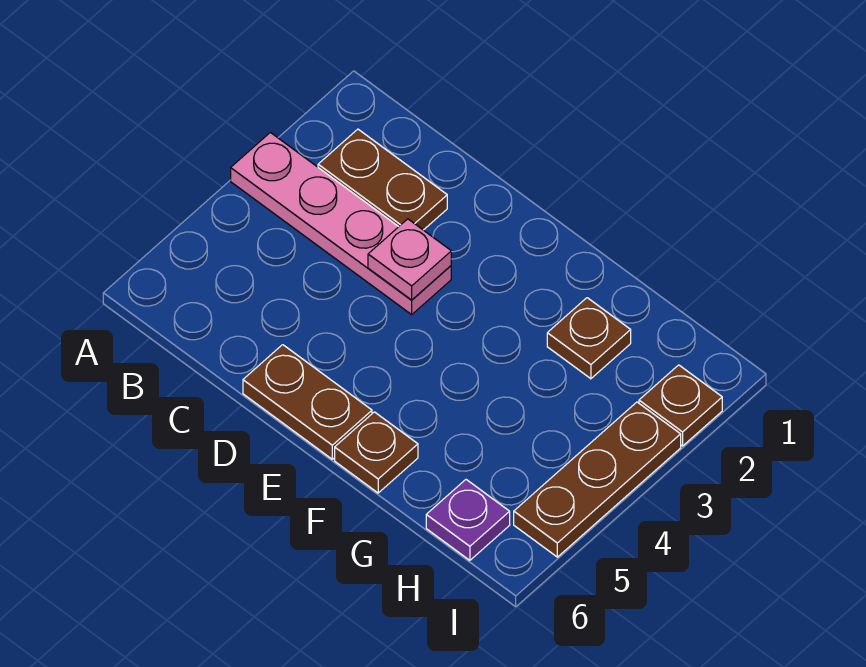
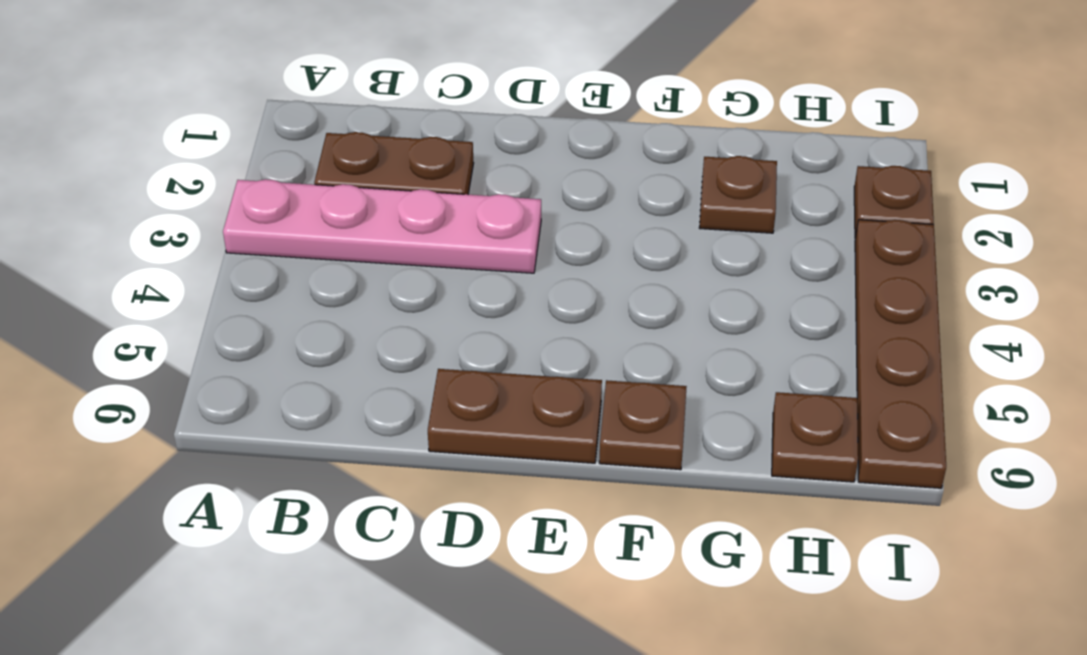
pink 1x1 plate [368,219,451,300] -> none
purple 1x1 plate [426,480,510,560] -> brown 1x1 plate [772,392,858,482]
brown 1x3 plate [514,402,681,557] -> brown 1x4 plate [855,220,946,488]

